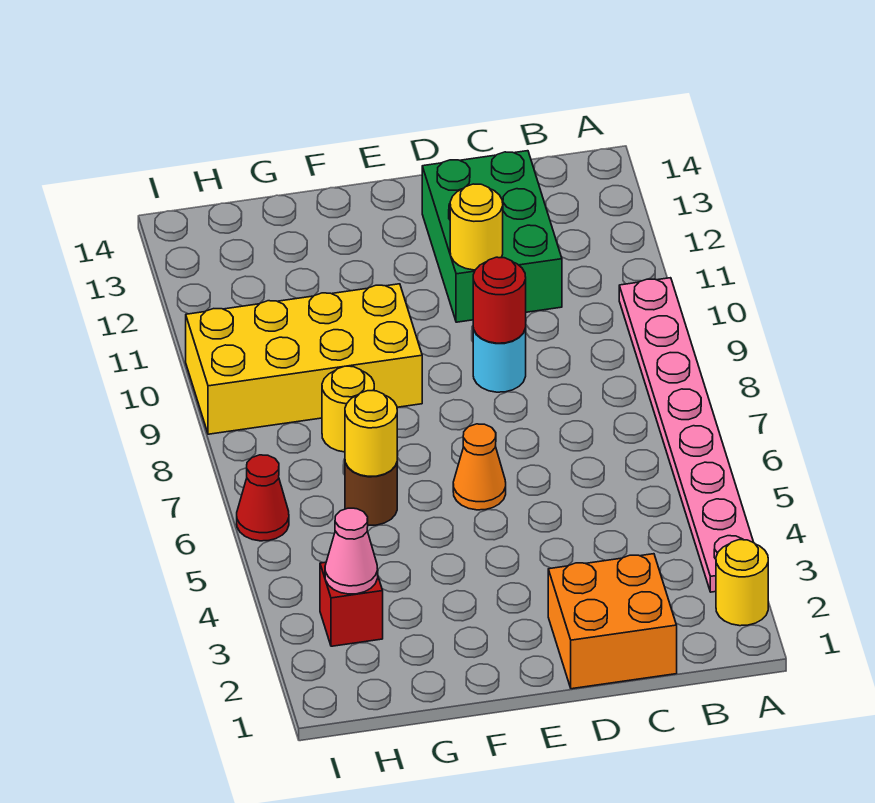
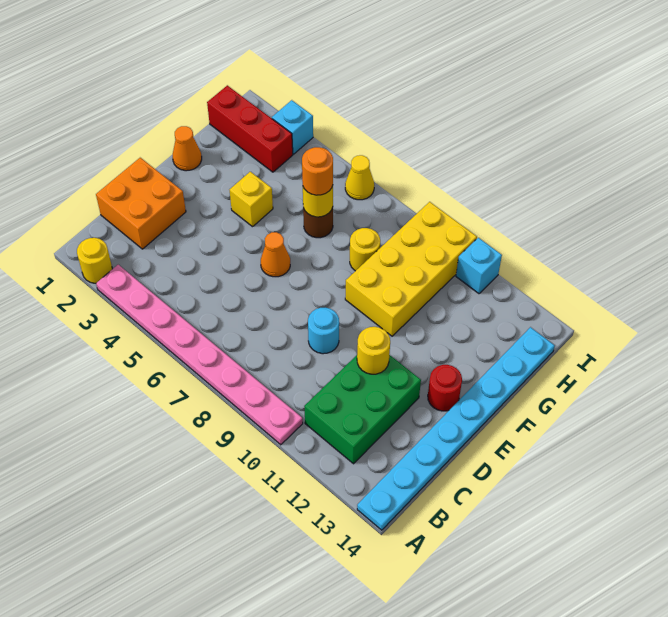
none -> cyan 1x8 plate [357,327,555,530]
green 2x3 brick [422,151,562,322] -> green 2x3 brick turned to [304,355,421,464]
red 1x1 round brick [473,257,526,343] -> red 1x1 round brick moved to [428,365,462,411]
none -> orange 1x1 cone [173,126,202,171]
none -> yellow 1x1 brick [230,172,273,227]
none -> orange 1x1 round brick [302,147,333,195]
red 1x1 brick [320,562,383,646] -> red 1x3 brick [207,85,293,172]
pink 1x1 cone [325,508,378,594] -> none
none -> cyan 1x1 brick [272,100,313,154]
red 1x1 cone [237,455,289,541] -> yellow 1x1 cone [345,155,374,200]
none -> cyan 1x1 brick [456,238,502,294]

